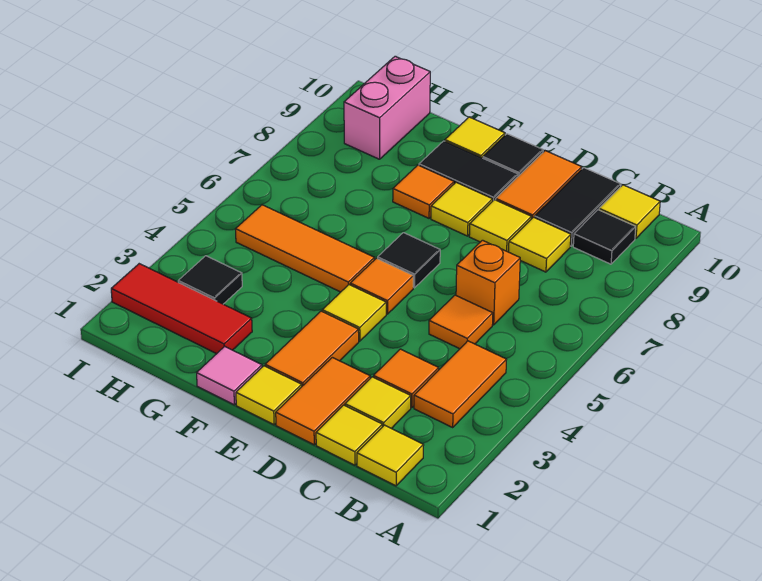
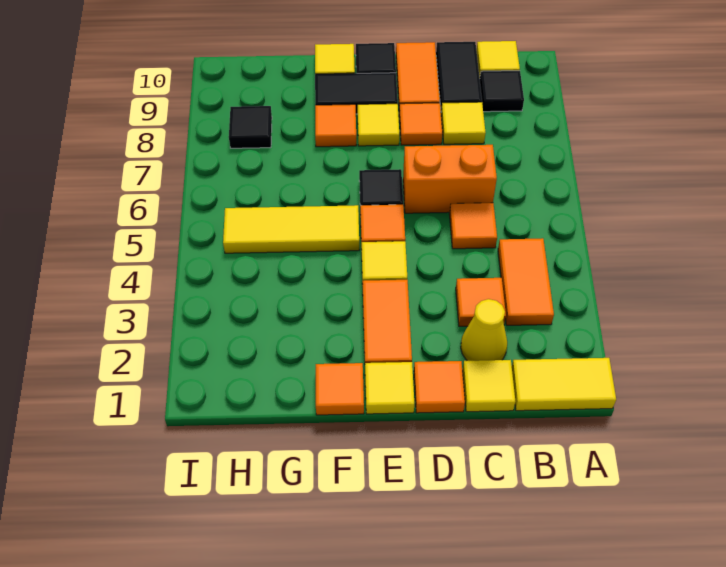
yellow 1x1 tile [357,425,424,486] -> yellow 1x2 tile [512,358,616,411]
yellow 1x1 tile [345,377,411,429] -> yellow 1x1 cone [461,299,507,361]
orange 1x1 brick [456,240,520,325] -> orange 1x2 brick [403,145,497,213]
orange 1x2 tile [276,357,370,445] -> orange 1x1 tile [414,361,465,413]
yellow 1x1 tile [469,200,531,252] -> orange 1x1 tile [399,103,443,145]
pink 1x1 tile [197,346,262,405] -> orange 1x1 tile [316,363,364,415]
orange 1x3 tile [235,205,374,292] -> yellow 1x3 tile [223,205,359,253]
red 1x3 tile [111,264,252,354] -> none
black 1x1 tile [178,256,242,304] -> black 1x1 tile moved to [229,106,272,148]
pink 1x2 brick [344,56,430,159] -> none

